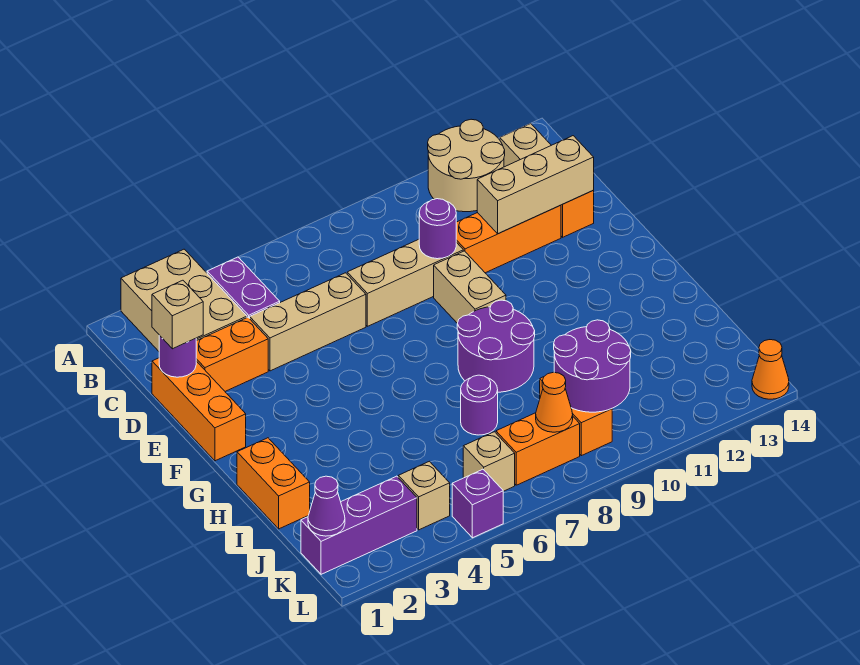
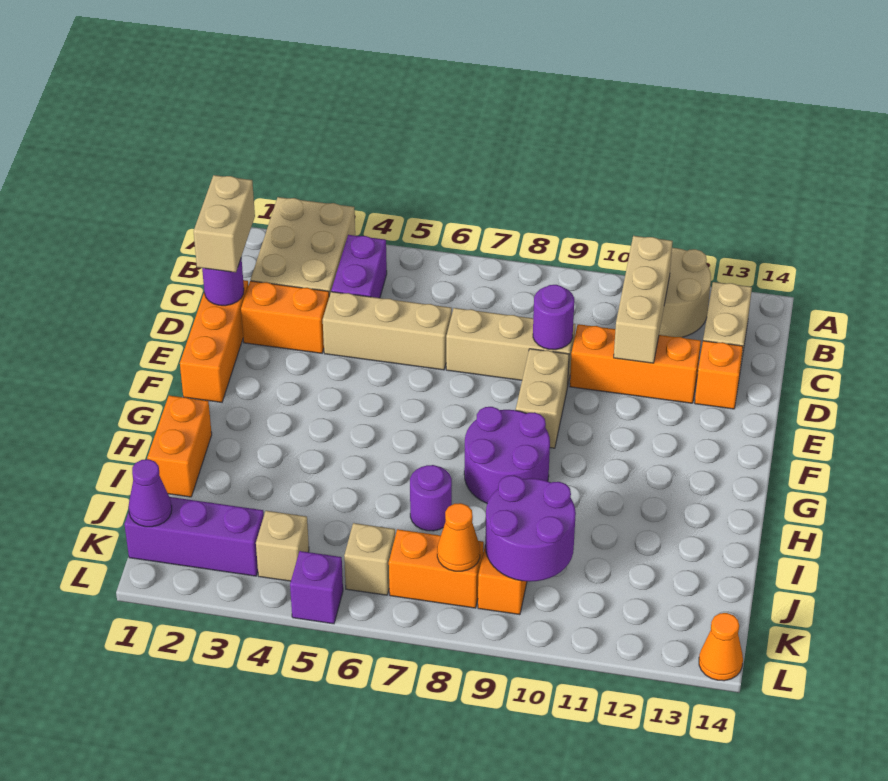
tan 1x1 brick [152,280,203,349] -> tan 1x2 brick [194,175,255,272]
tan 1x3 brick [477,136,594,234] -> tan 1x3 brick turned to [614,236,673,363]

